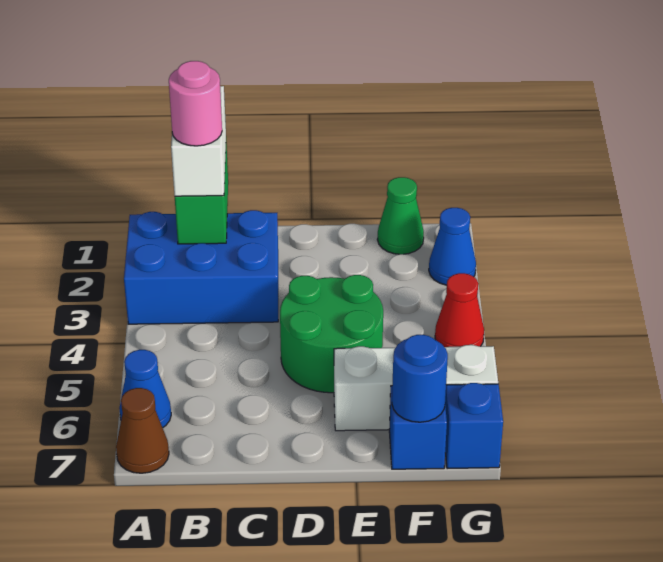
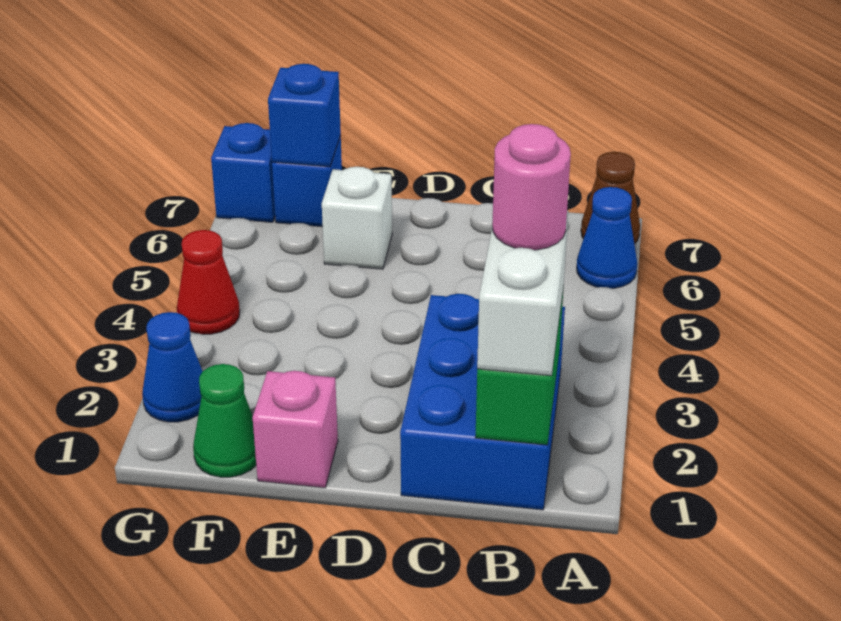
blue 2x3 brick [124,210,278,324] -> blue 2x3 brick turned to [400,294,565,510]
green 2x2 round brick [280,275,383,393] -> none
none -> pink 1x1 brick [253,371,338,488]
white 1x3 brick [334,345,498,431] -> white 1x1 brick [322,167,392,269]
blue 1x1 round brick [392,335,448,422] -> blue 1x1 brick [268,64,341,167]

